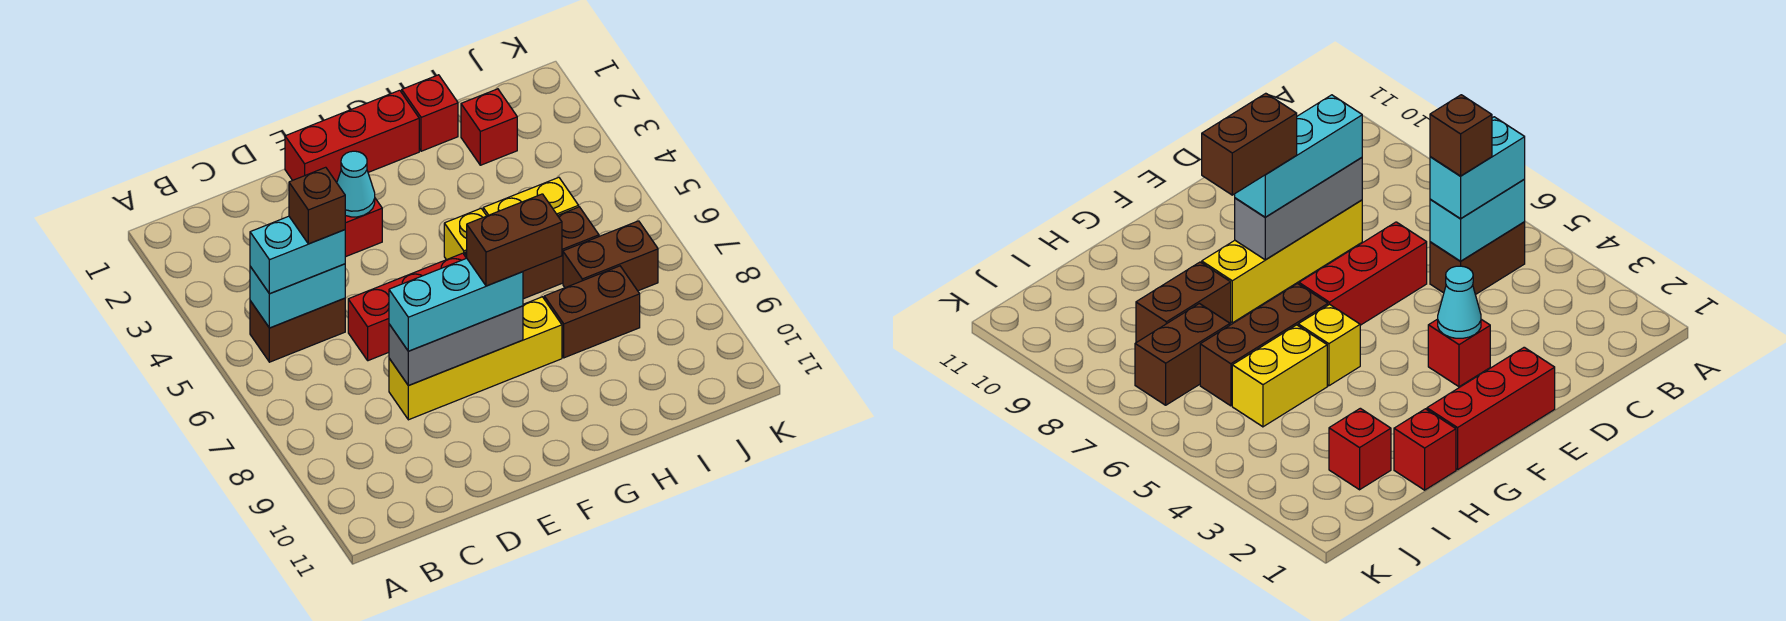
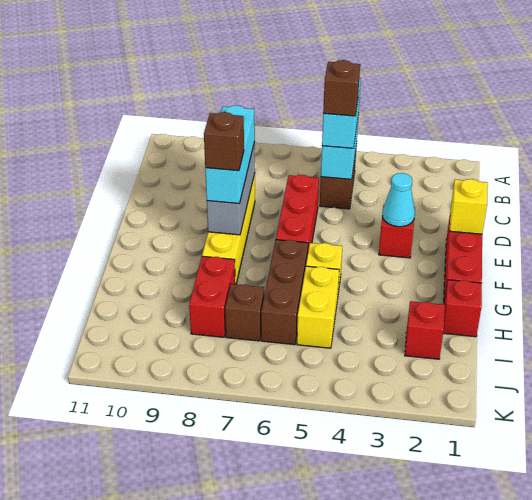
none -> yellow 1x1 brick [450,179,488,234]
brown 1x2 brick [467,194,562,286] -> brown 1x1 brick [204,112,244,171]
brown 1x2 brick [544,266,640,358] -> red 1x2 brick [189,256,235,337]
brown 1x2 brick [563,221,658,291] -> brown 1x1 brick [225,284,264,341]

